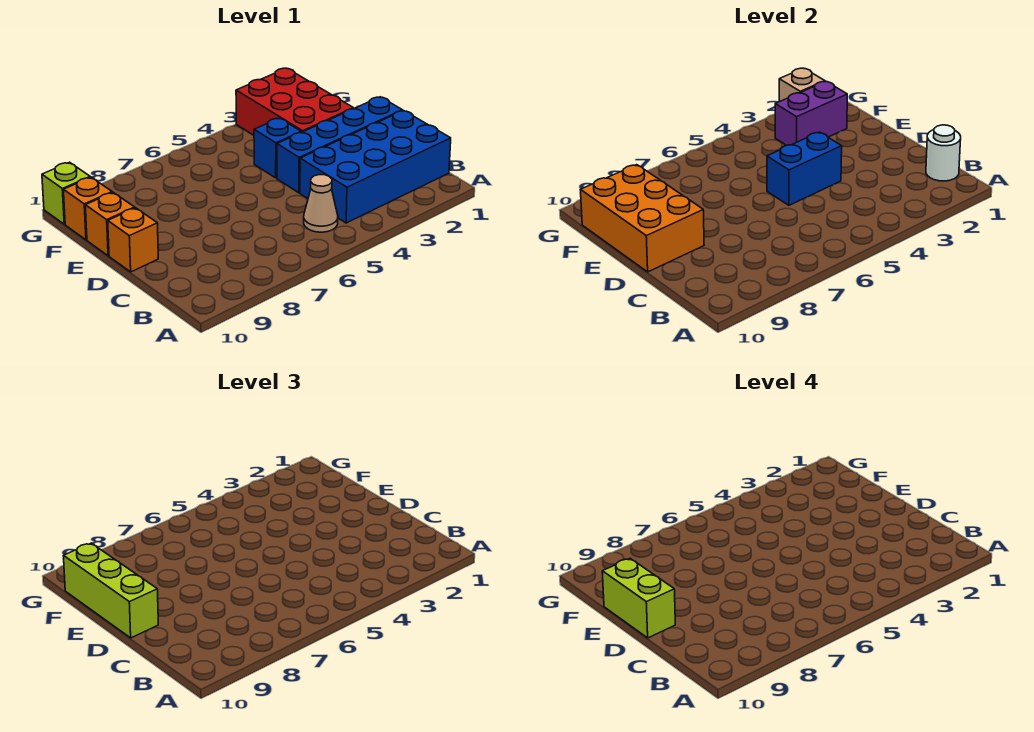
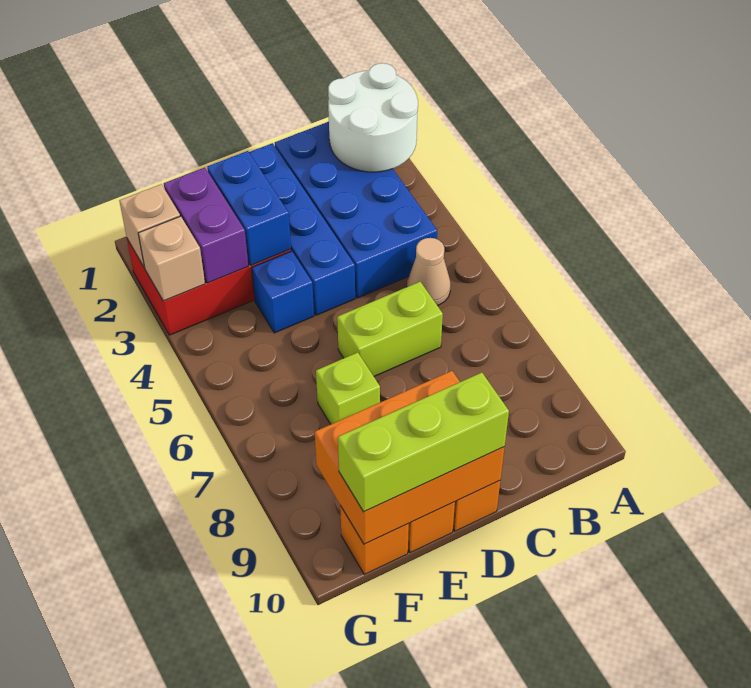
white 1x1 round brick [926,125,961,181] -> white 2x2 round brick [328,63,418,172]
blue 1x2 brick [767,132,842,205] -> blue 1x2 brick moved to [207,151,291,265]
lime 1x2 brick [602,558,675,638] -> lime 1x2 brick moved to [337,282,443,376]
none -> tan 1x1 brick [138,216,205,301]
lime 1x1 brick [42,162,90,224] -> lime 1x1 brick moved to [316,352,380,424]

